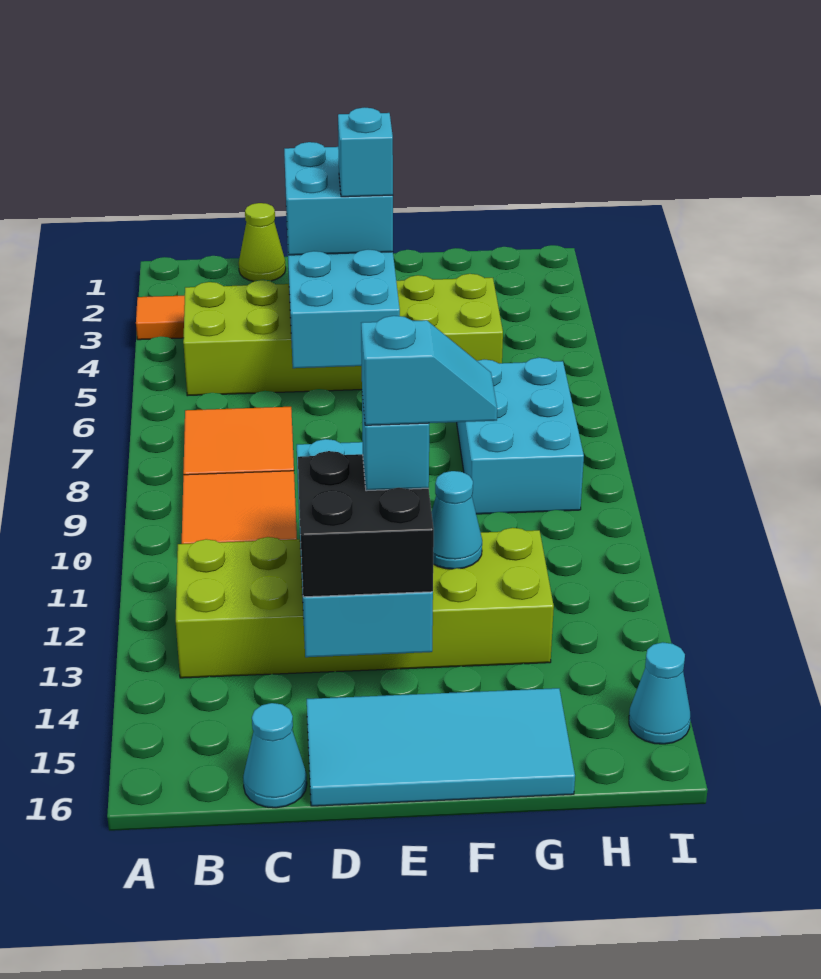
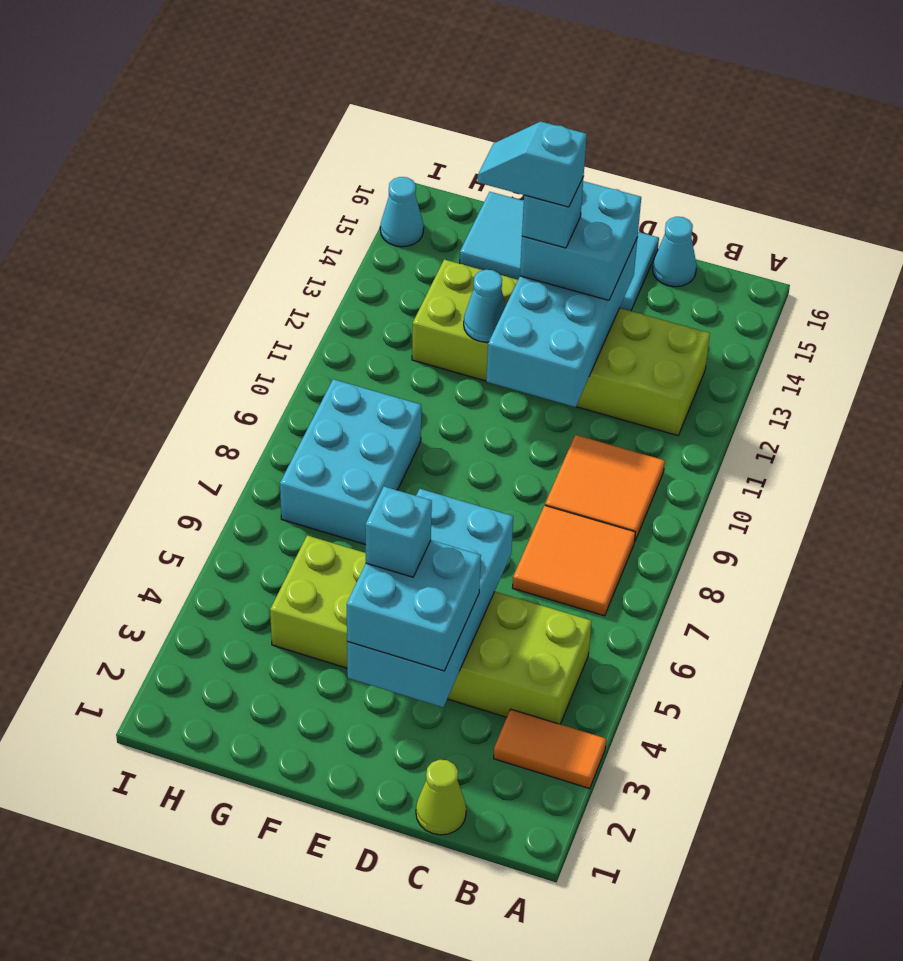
black 2x2 brick [298,451,434,597] -> cyan 2x2 brick [520,181,641,300]

